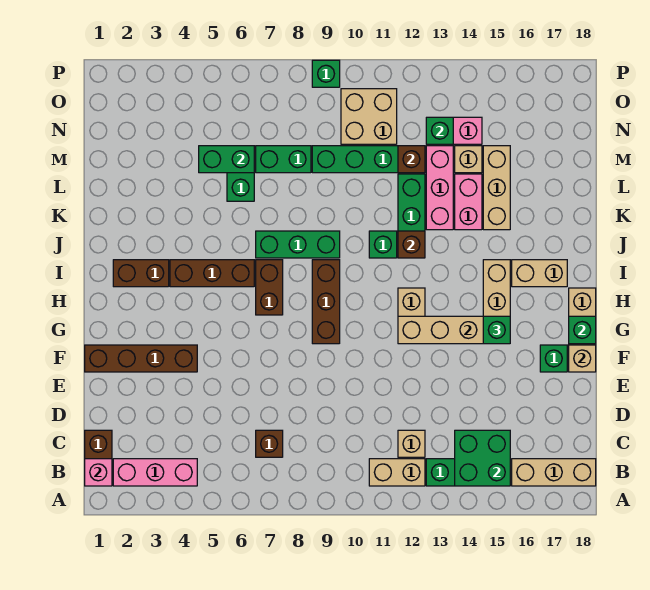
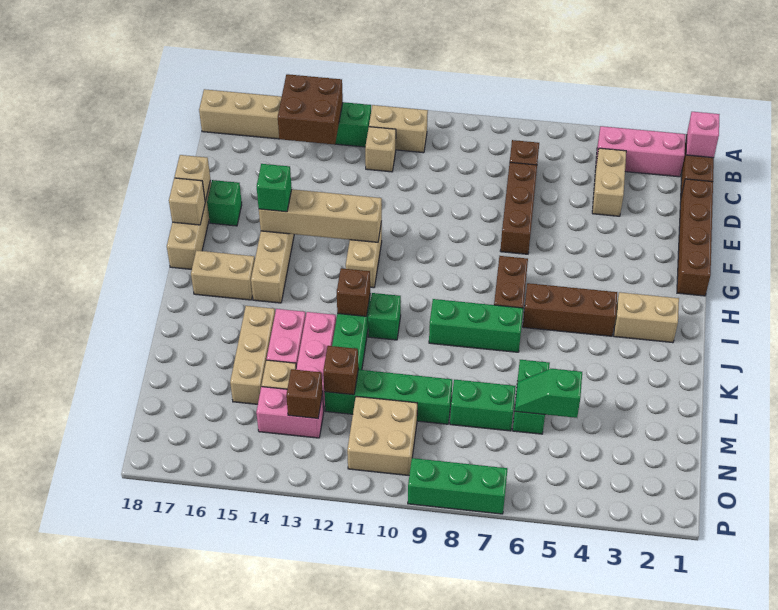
green 2x2 brick [455,430,510,486] -> brown 2x2 brick [278,74,343,145]
none -> tan 1x2 brick [592,148,626,216]
brown 1x4 brick [85,345,197,372] -> brown 1x4 brick turned to [677,179,713,296]
brown 1x3 brick [312,260,340,344] -> brown 1x3 brick moved to [500,162,537,254]
green 1x1 brick [569,316,596,344] -> tan 1x1 brick [169,178,205,225]
brown 1x2 brick [113,260,169,287] -> tan 1x2 brick [614,292,679,343]
green 1x2 brick [199,146,254,173] -> green 1x2 slope [515,369,582,418]
green 1x1 brick [426,117,453,144] -> brown 1x1 brick [286,369,323,418]
green 1x1 brick [312,60,340,87] -> green 1x3 brick [408,458,507,514]

